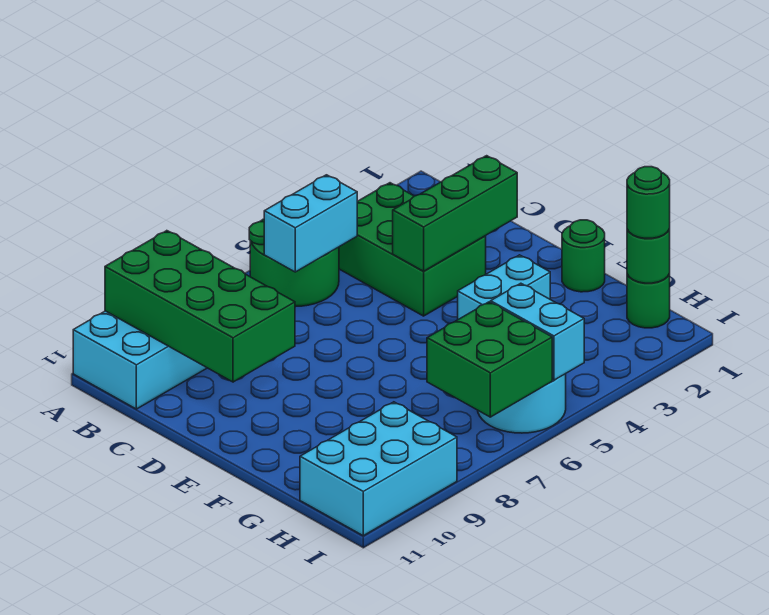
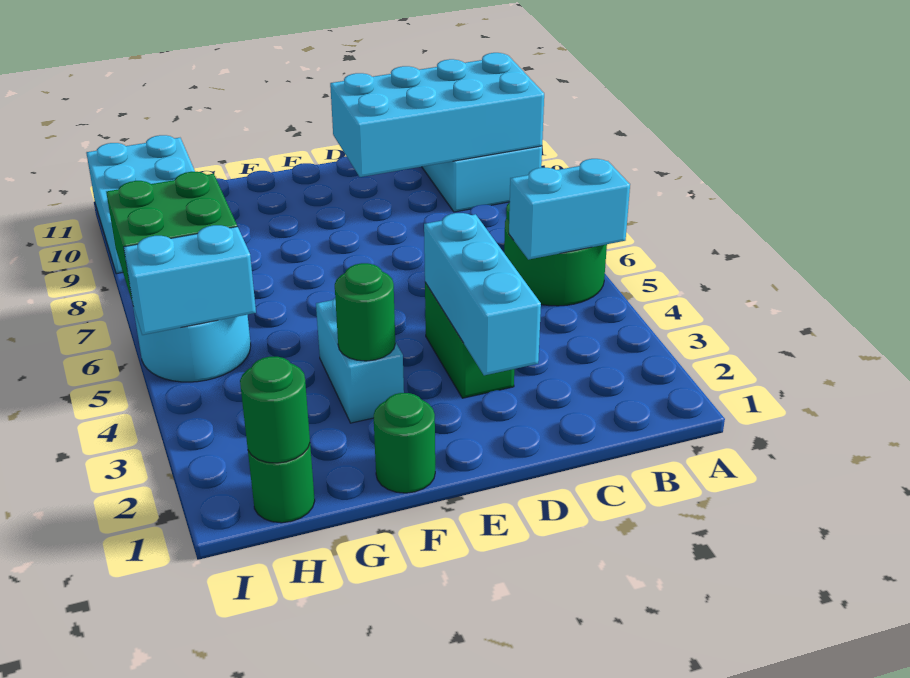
green 2x4 brick [105,231,295,382] -> cyan 2x4 brick [330,53,544,177]
green 2x3 brick [339,183,486,316] -> green 1x2 brick [425,283,514,398]
cyan 1x2 brick [264,175,357,272] -> cyan 1x2 brick turned to [509,159,630,260]
green 1x3 brick [393,156,517,271] -> cyan 1x3 brick [424,213,541,375]
green 1x1 round brick [627,167,670,238] -> green 1x1 round brick moved to [335,263,395,361]

